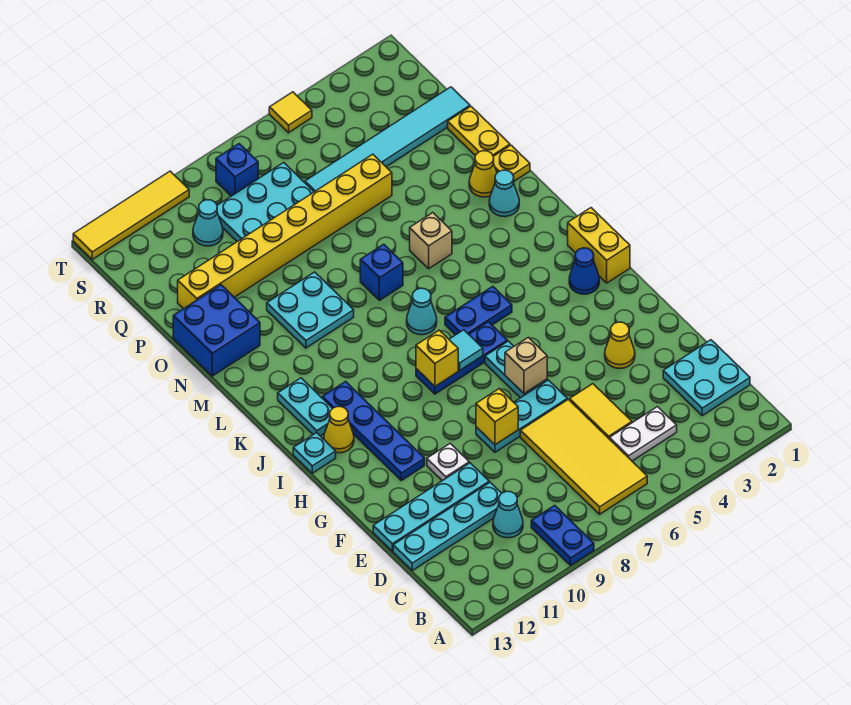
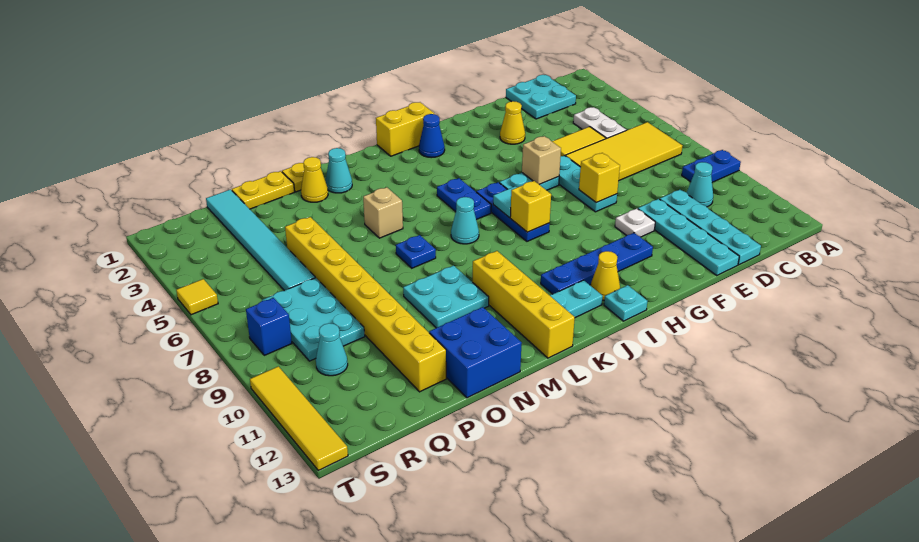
none -> yellow 1x4 brick [473,251,575,358]
blue 1x1 brick [360,244,403,300] -> blue 1x1 plate [396,235,436,268]

